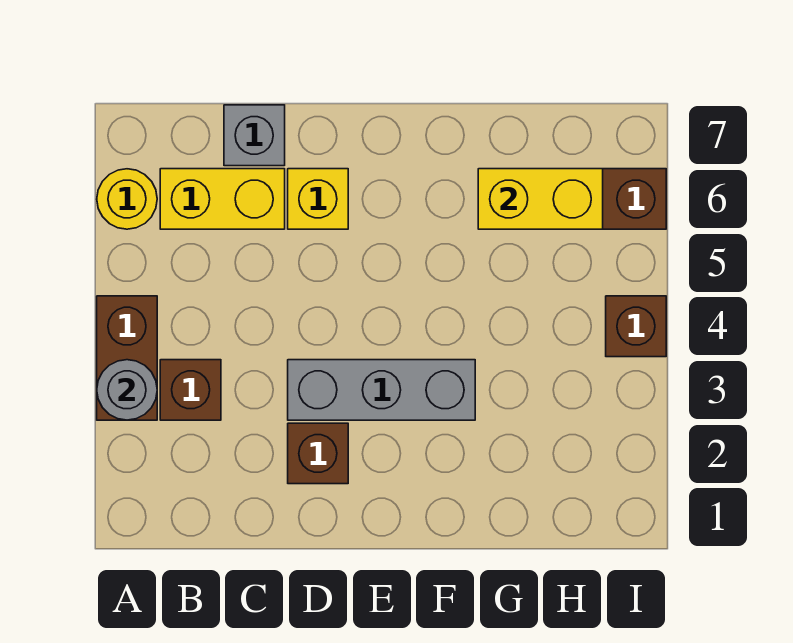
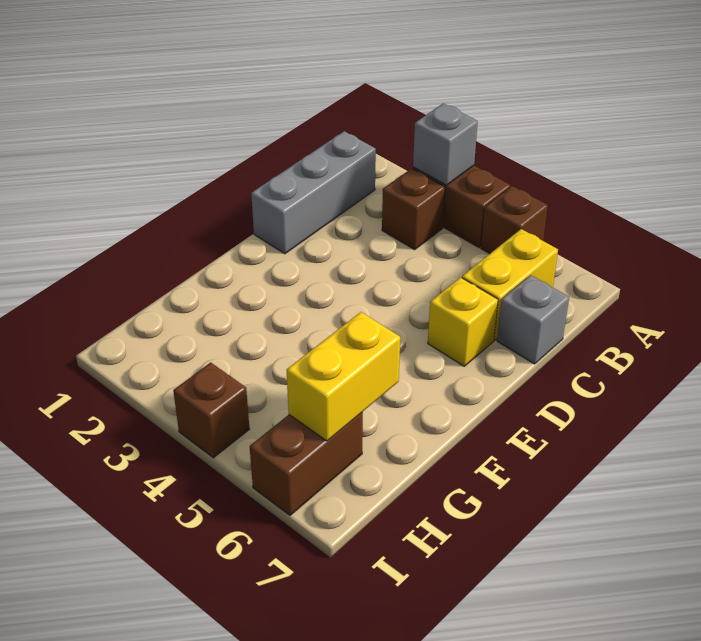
grey 1x1 round brick [97,360,157,420] -> grey 1x1 brick [413,103,478,185]
yellow 1x1 round brick [97,169,157,229] -> none
brown 1x1 brick [288,423,348,484] -> brown 1x1 brick moved to [481,186,548,254]
grey 1x3 brick [288,360,475,420] -> grey 1x3 brick moved to [251,131,376,254]

